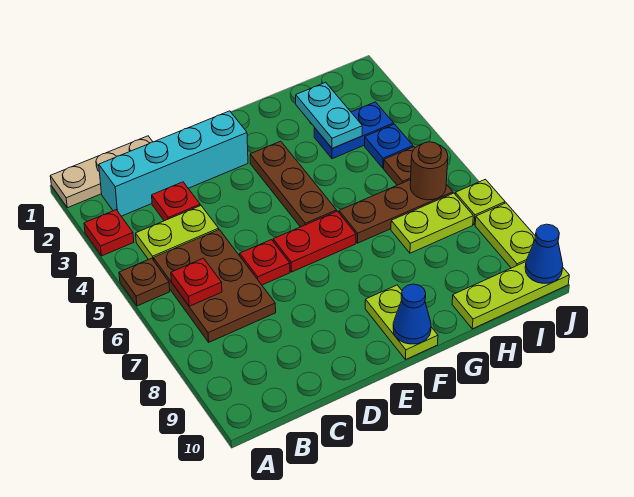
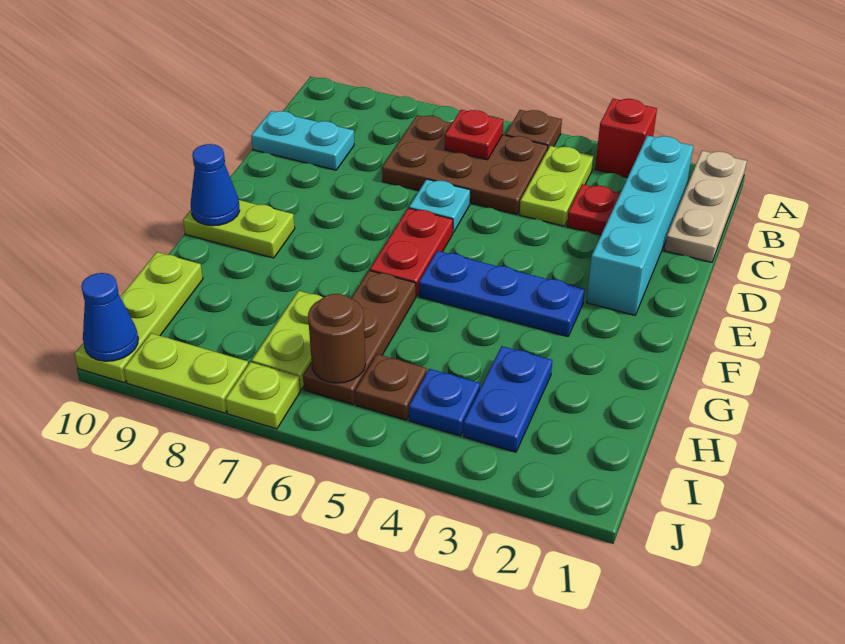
red 1x1 plate [84,210,134,256] -> red 1x1 brick [595,99,657,177]
red 1x1 plate [240,240,290,285] -> cyan 1x1 plate [409,179,470,233]
brown 1x3 plate [250,141,337,227] -> blue 1x3 plate [419,251,585,337]
cyan 1x2 plate [296,82,362,148] -> cyan 1x2 plate moved to [251,111,354,170]

